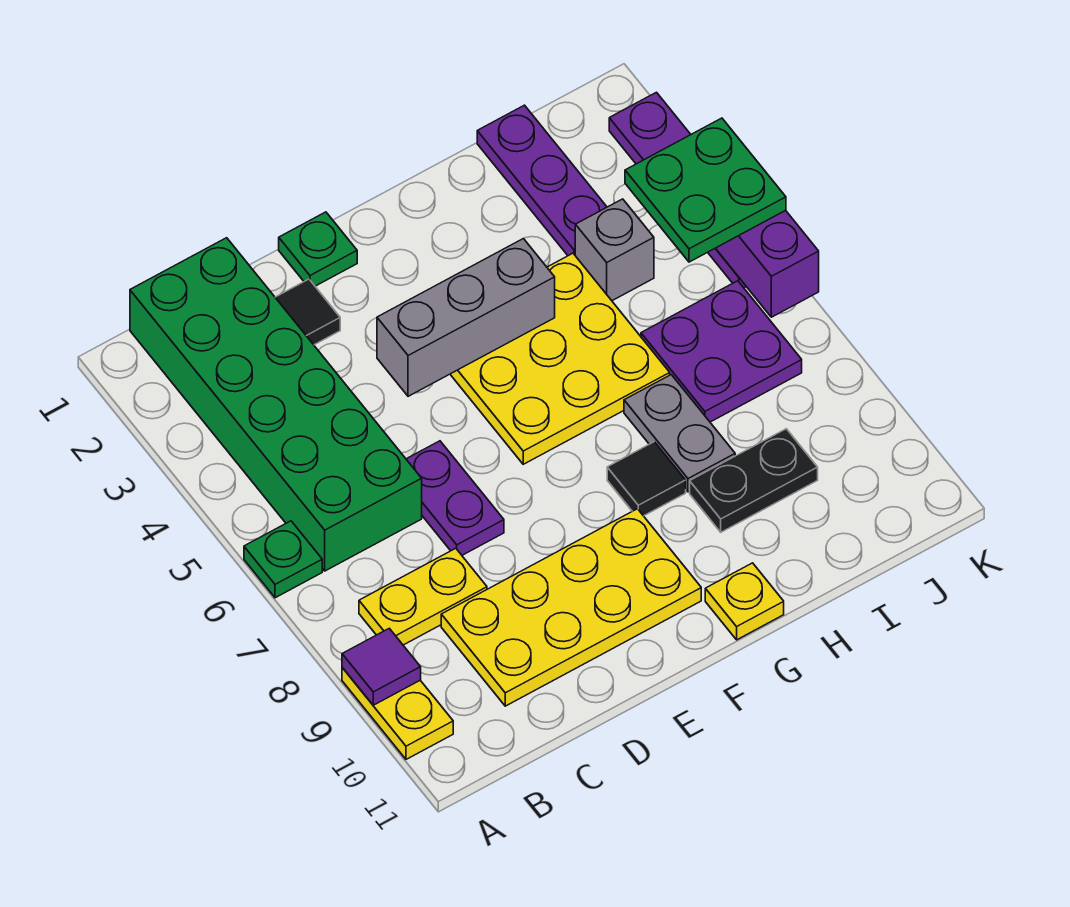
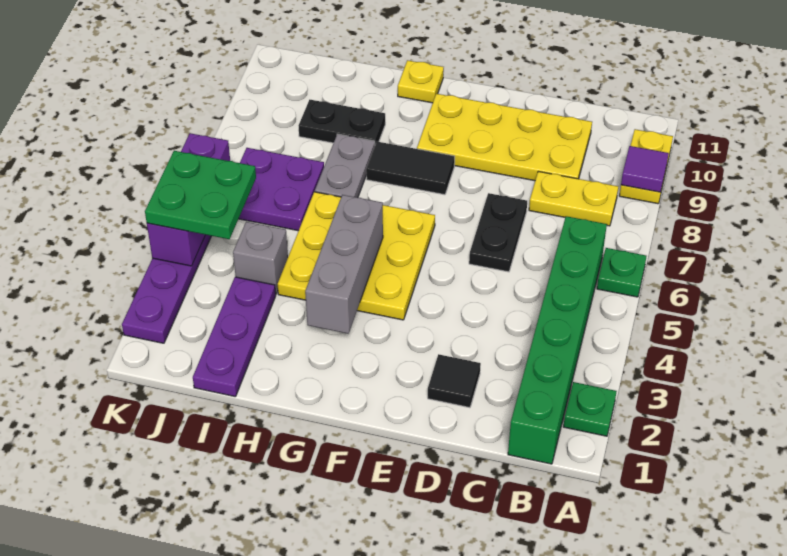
green 2x6 brick [130,238,422,571] -> green 1x6 brick [508,216,607,464]
purple 1x2 plate [406,441,504,555] -> black 1x2 plate [469,193,527,272]
green 1x1 plate [279,212,357,286] -> green 1x1 plate moved to [563,382,617,436]
grey 1x3 brick [377,239,555,396] -> grey 1x3 brick turned to [305,195,383,334]
black 1x1 tile [607,442,686,516] -> black 1x2 tile [366,142,455,195]

